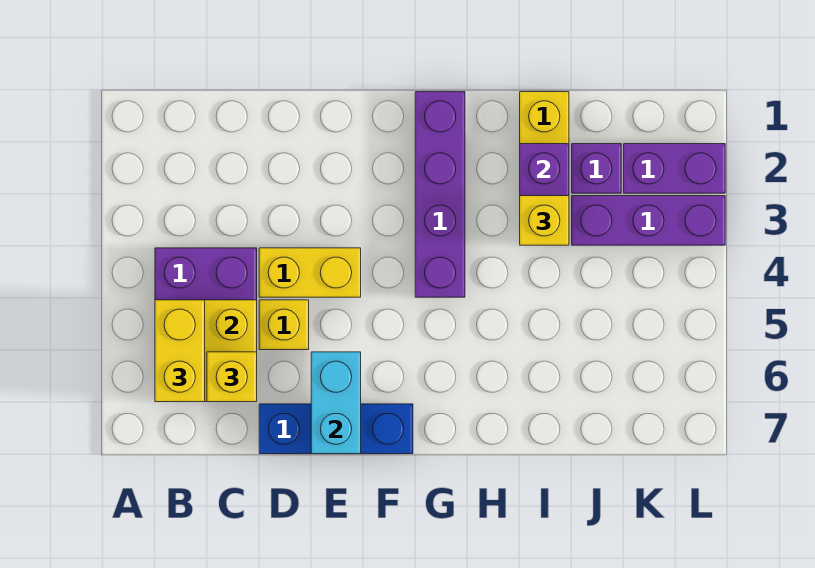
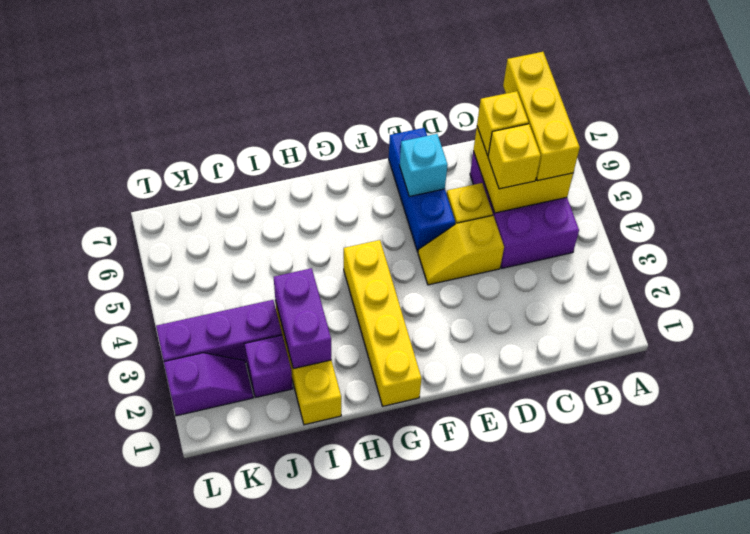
yellow 1x2 brick [155,300,205,402] -> yellow 1x3 brick [503,52,580,181]
yellow 1x2 brick [259,248,361,297] -> yellow 1x2 slope [418,215,504,285]
blue 1x3 brick [259,404,413,454] -> blue 1x3 brick turned to [389,128,455,252]
cyan 1x2 brick [311,352,361,454] -> cyan 1x1 brick [400,134,448,197]
purple 1x4 brick [415,92,465,297] -> yellow 1x4 brick [344,240,422,406]
yellow 1x1 brick [520,196,569,245] -> yellow 1x1 brick moved to [488,124,541,189]
purple 1x2 brick [624,144,725,193] -> purple 1x2 slope [164,353,253,416]

